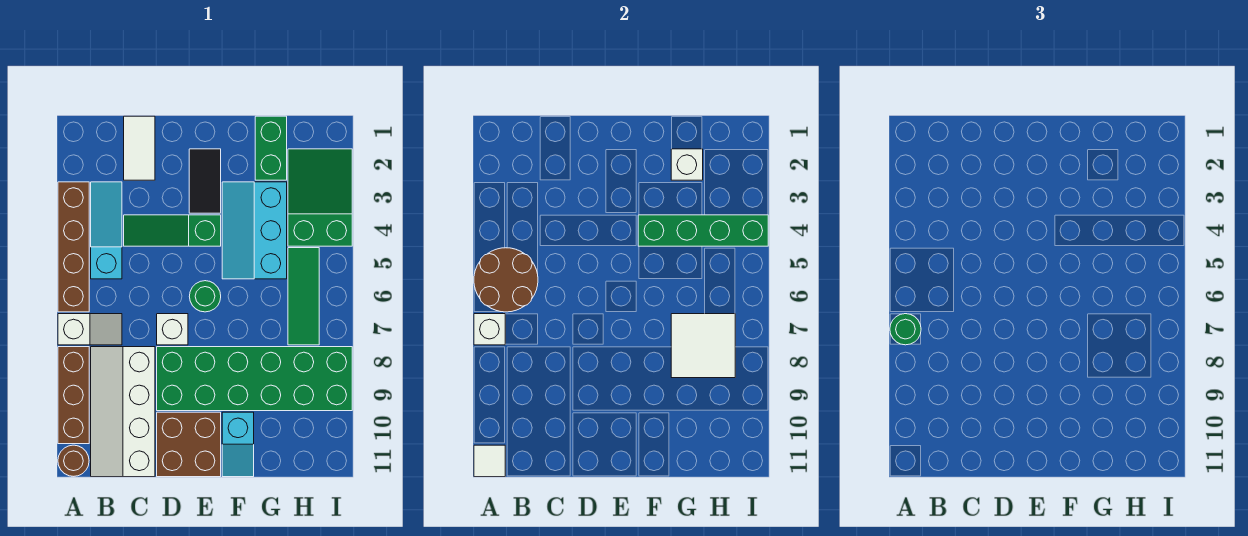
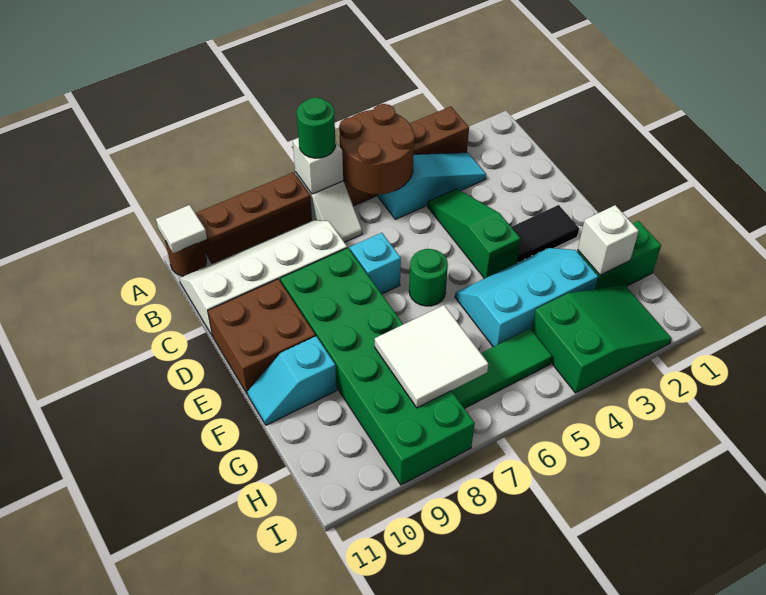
white 1x2 tile [124,116,155,180] -> none
white 1x1 brick [157,314,188,345] -> cyan 1x1 brick [350,233,401,294]
green 1x4 brick [638,215,768,246] -> none

